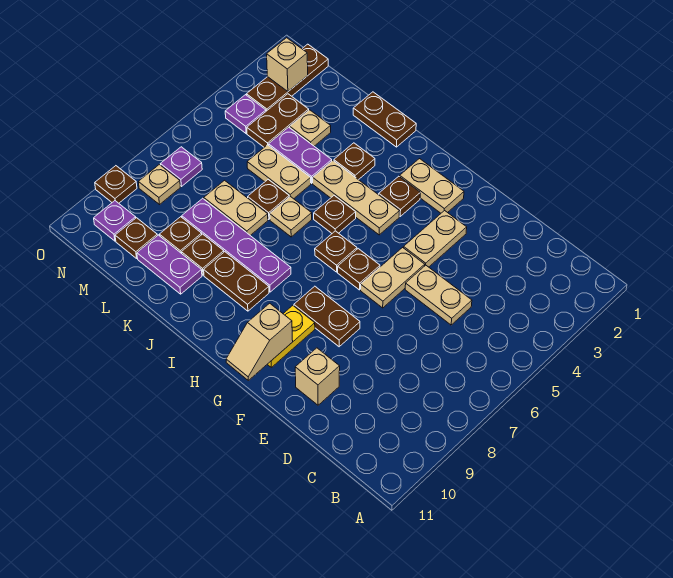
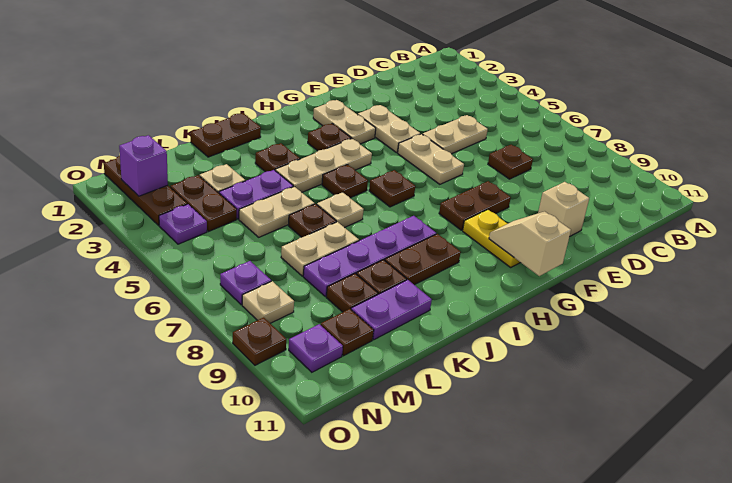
tan 1x2 plate [400,159,464,213] -> tan 1x2 plate turned to [313,100,376,144]
brown 1x1 plate [338,249,380,290] -> brown 1x1 plate moved to [488,145,533,179]
tan 1x2 slope [226,303,293,380] -> tan 1x2 slope turned to [489,211,571,276]
tan 1x1 brick [267,38,308,91] -> purple 1x1 brick [119,135,168,196]

